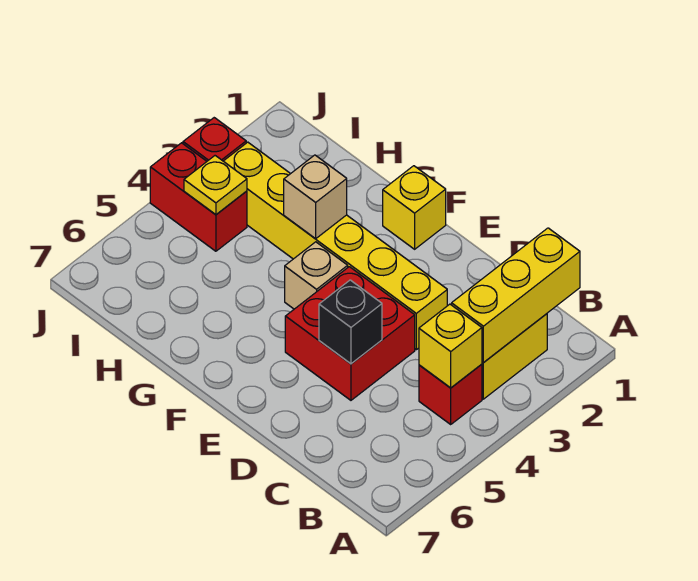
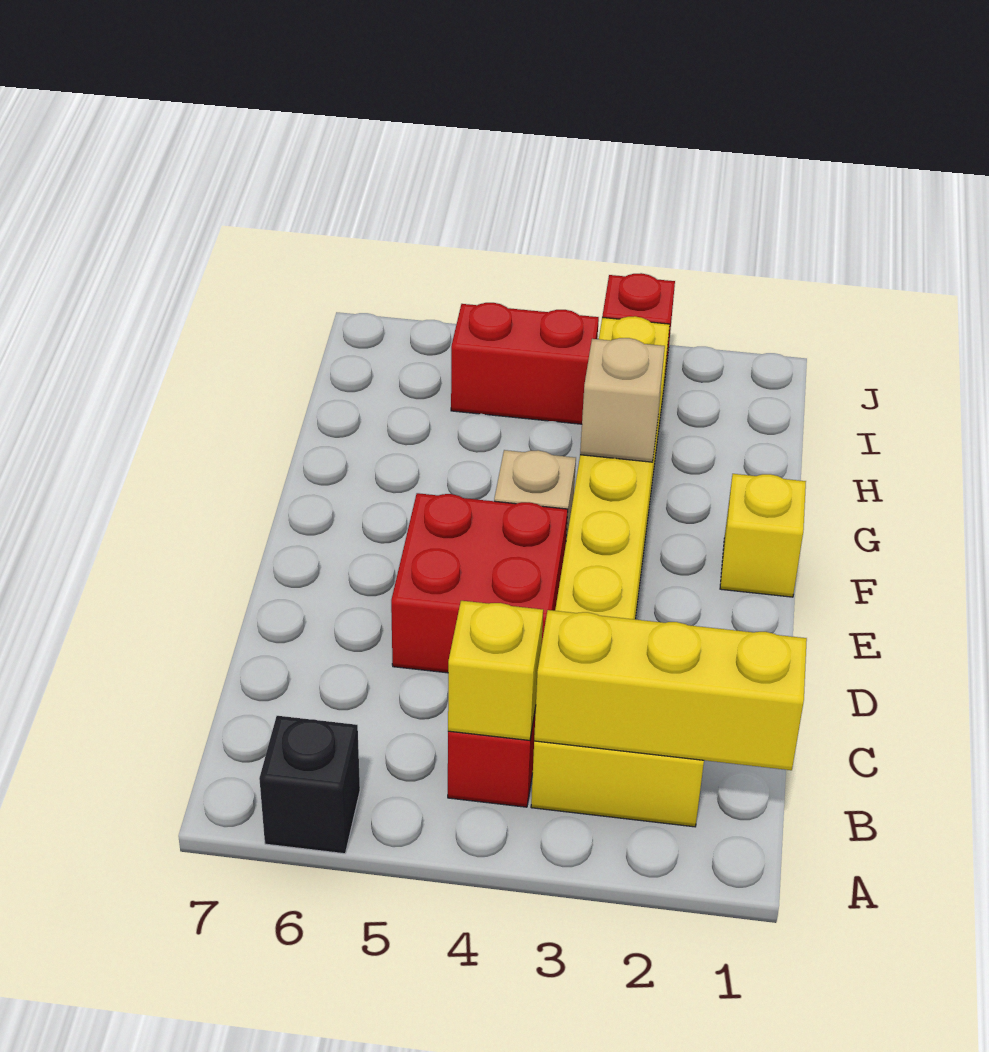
black 1x1 brick [319,280,382,364] -> black 1x1 brick moved to [259,716,360,854]
red 1x2 brick [150,143,247,251] -> red 1x2 brick turned to [451,303,599,424]
yellow 1x1 plate [184,156,247,215] -> none

